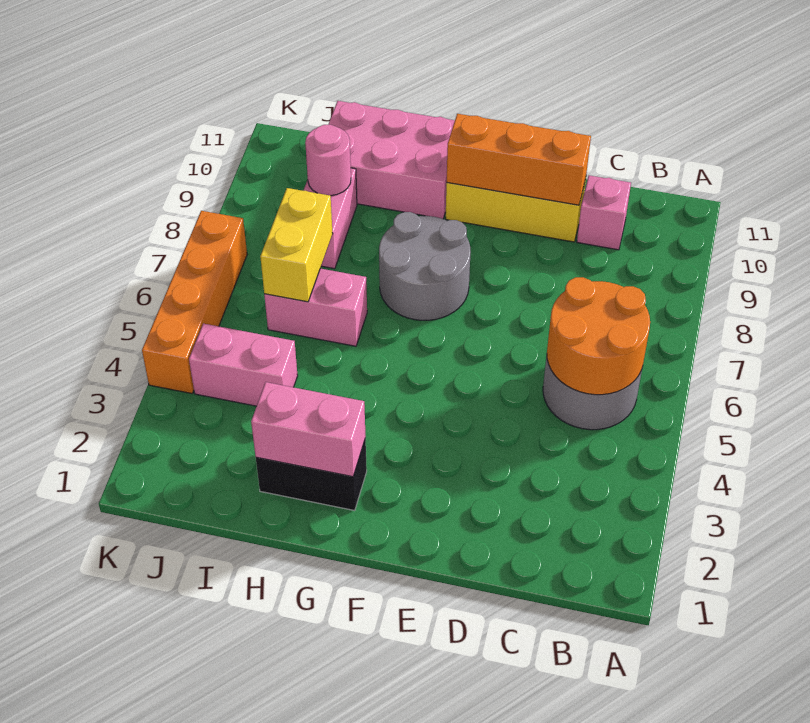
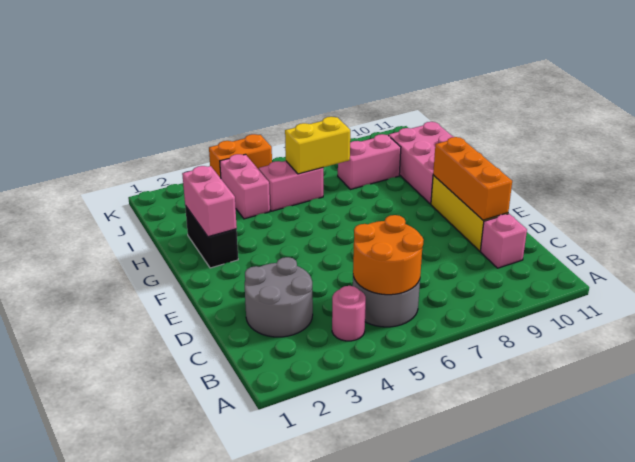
grey 2x2 round brick [379,212,471,320] -> grey 2x2 round brick moved to [245,257,313,337]
pink 1x2 brick [264,269,367,346] -> pink 1x2 brick turned to [259,161,323,211]
pink 1x1 round brick [305,125,351,196] -> pink 1x1 round brick moved to [332,286,366,341]
orange 1x4 brick [142,211,247,393] -> orange 1x2 brick [209,134,272,178]

